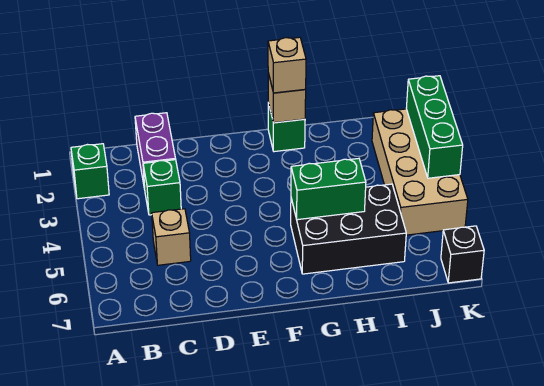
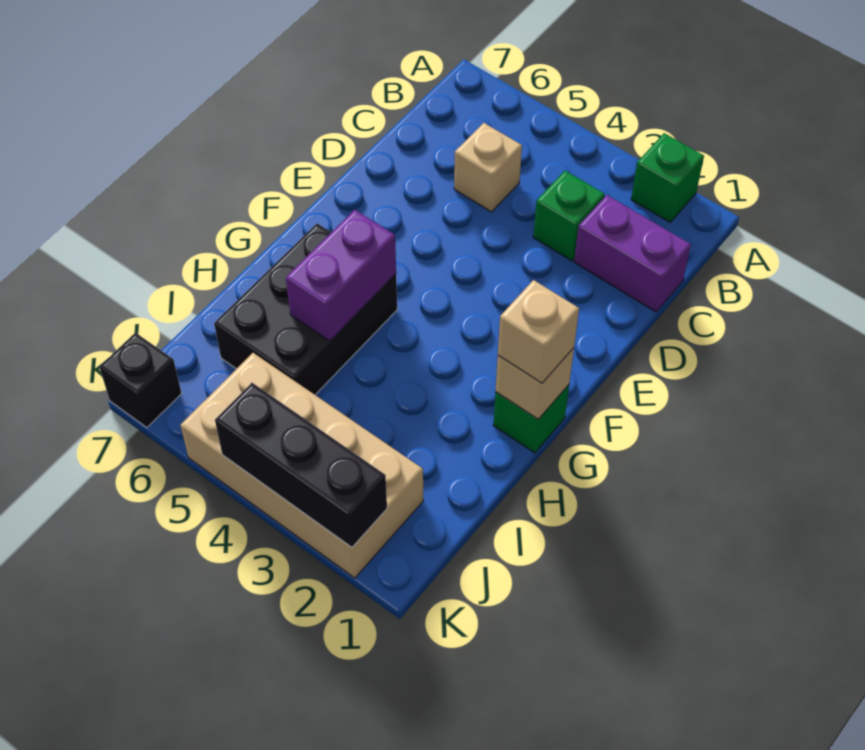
green 1x2 brick [291,158,366,220] -> purple 1x2 brick [286,210,396,341]
green 1x3 brick [406,76,463,178] -> black 1x3 brick [215,383,387,547]

